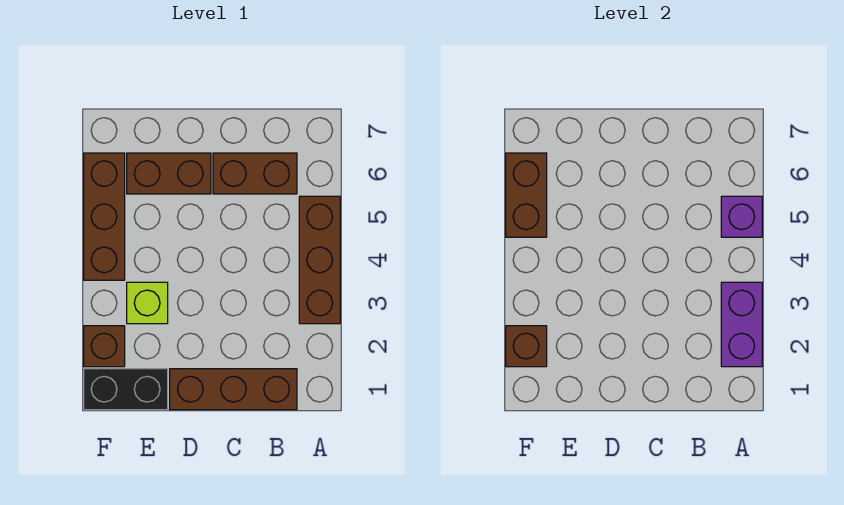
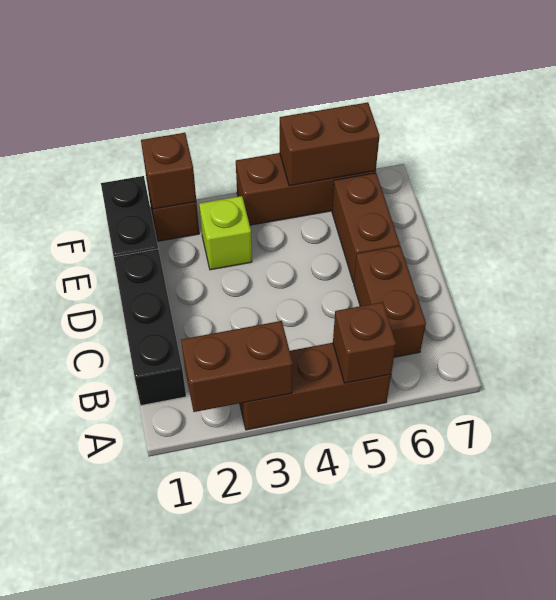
purple 1x2 brick [721,282,762,367] -> brown 1x2 brick [181,321,293,412]
purple 1x1 brick [721,196,762,237] -> brown 1x1 brick [333,302,396,383]
brown 1x3 brick [170,369,297,410] -> black 1x3 brick [114,249,186,405]

